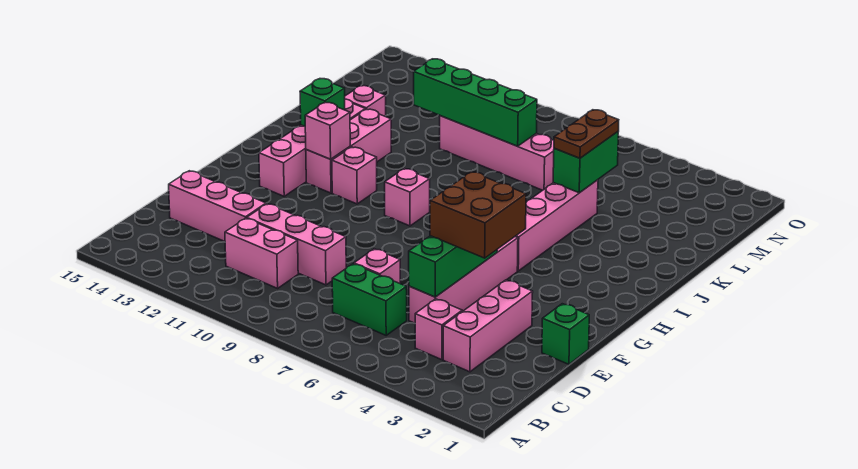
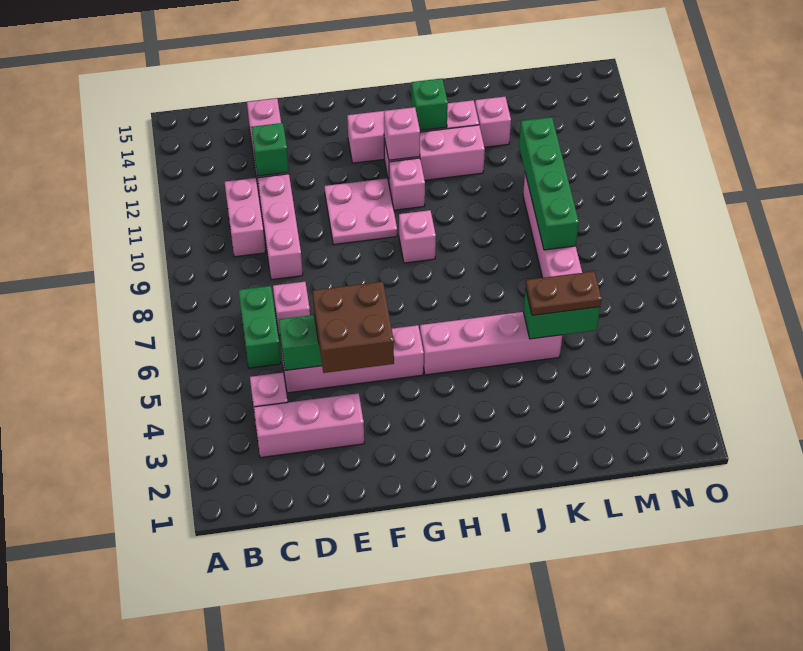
green 1x1 brick [542,304,589,364] -> green 1x1 brick moved to [251,123,289,176]
none -> pink 2x2 plate [324,178,397,245]

